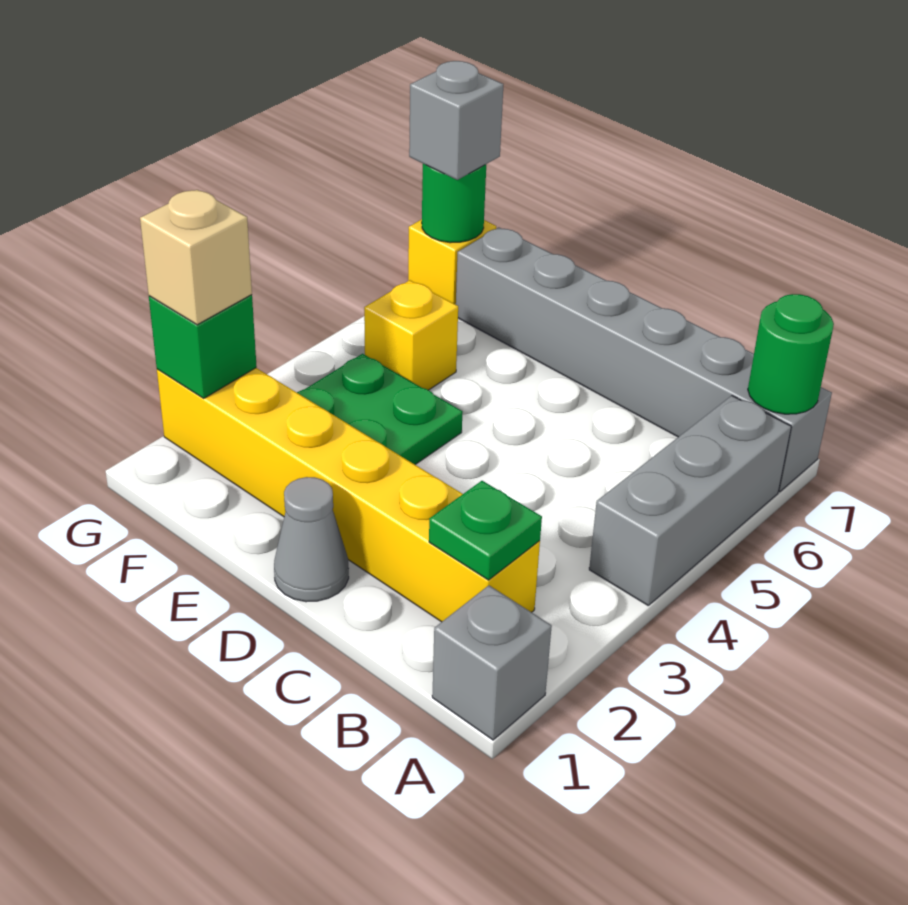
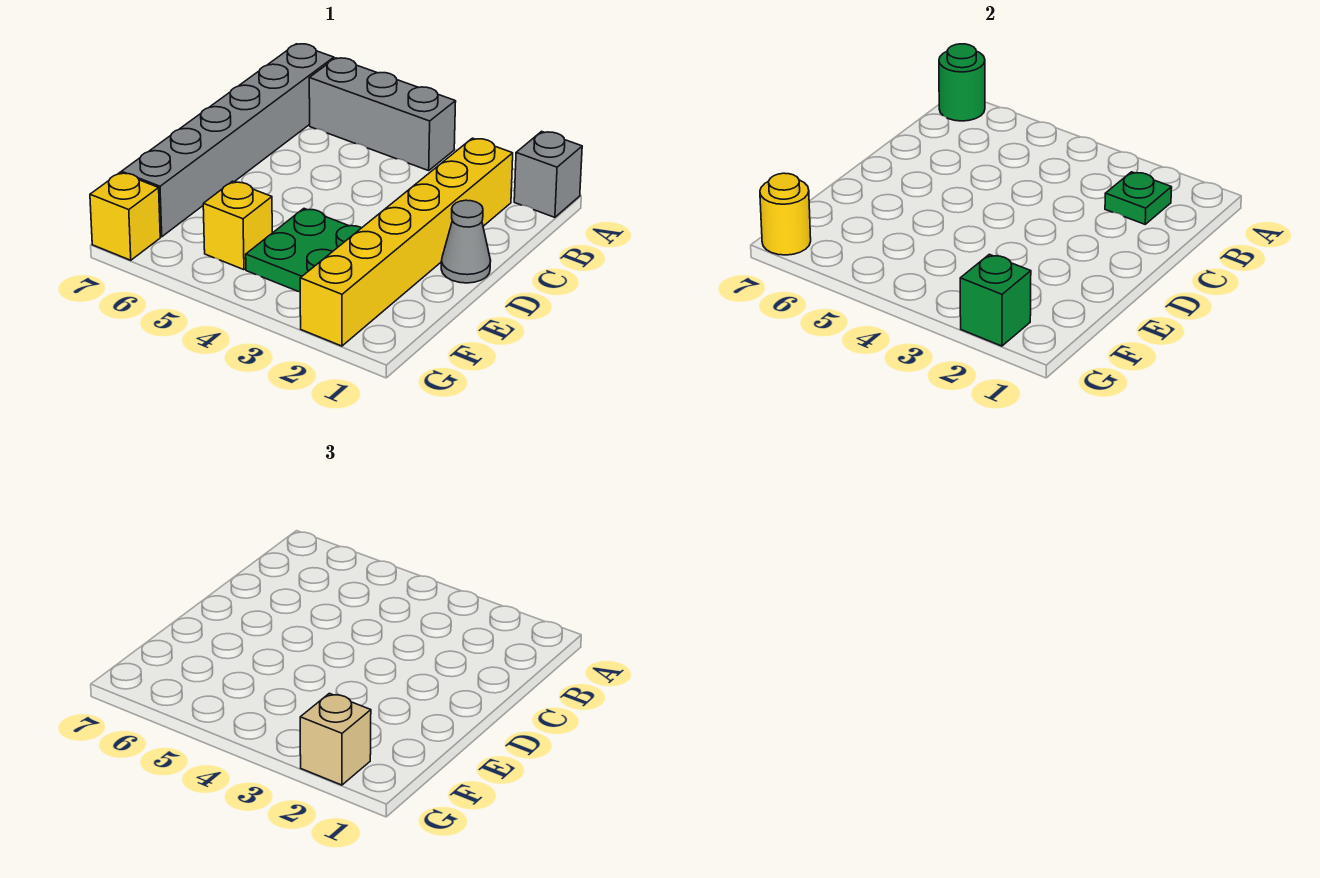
green 1x1 round brick [422,164,486,243] -> yellow 1x1 round brick [760,173,811,255]
grey 1x1 brick [409,61,503,180] -> none

